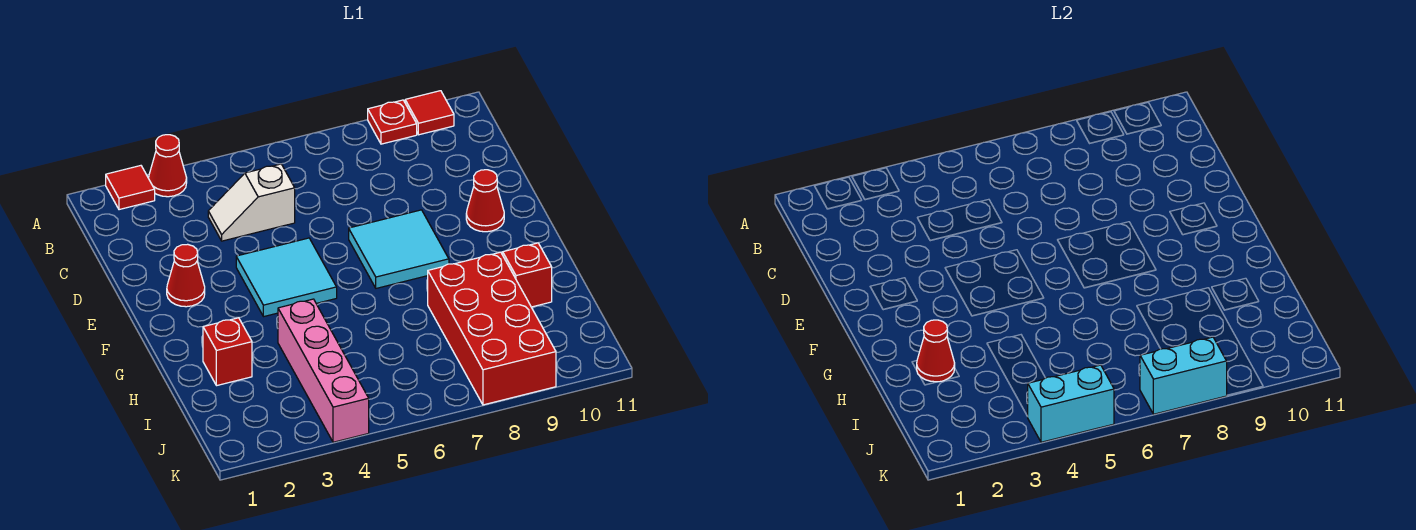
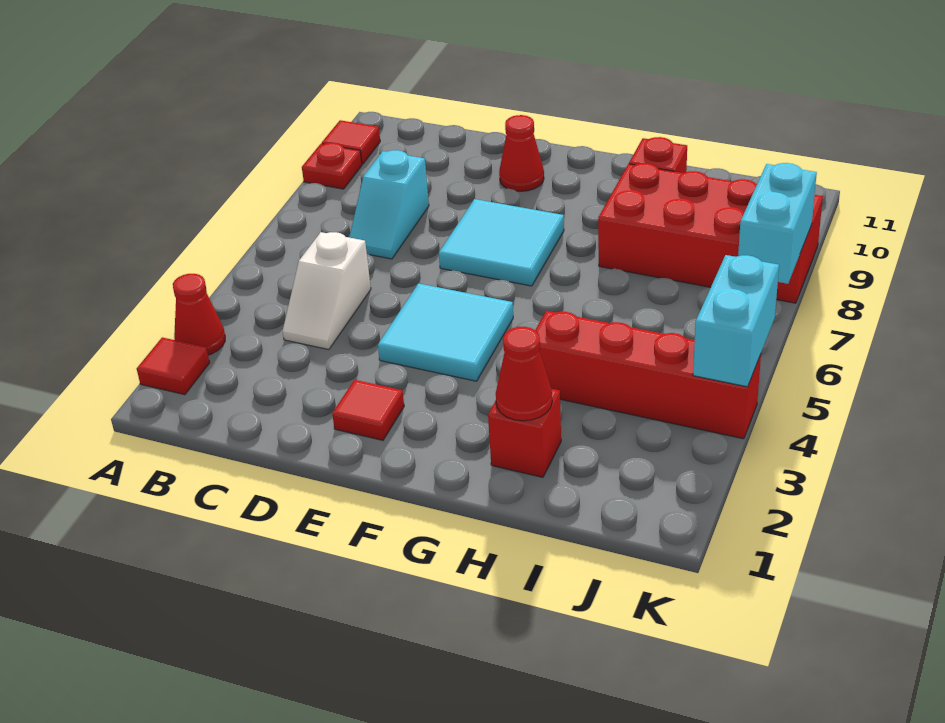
none -> cyan 1x2 slope [349,150,429,259]
red 1x1 cone [167,244,205,307] -> red 1x1 tile [332,380,404,440]
pink 1x4 brick [278,299,369,442] -> red 1x4 brick [536,311,761,439]

